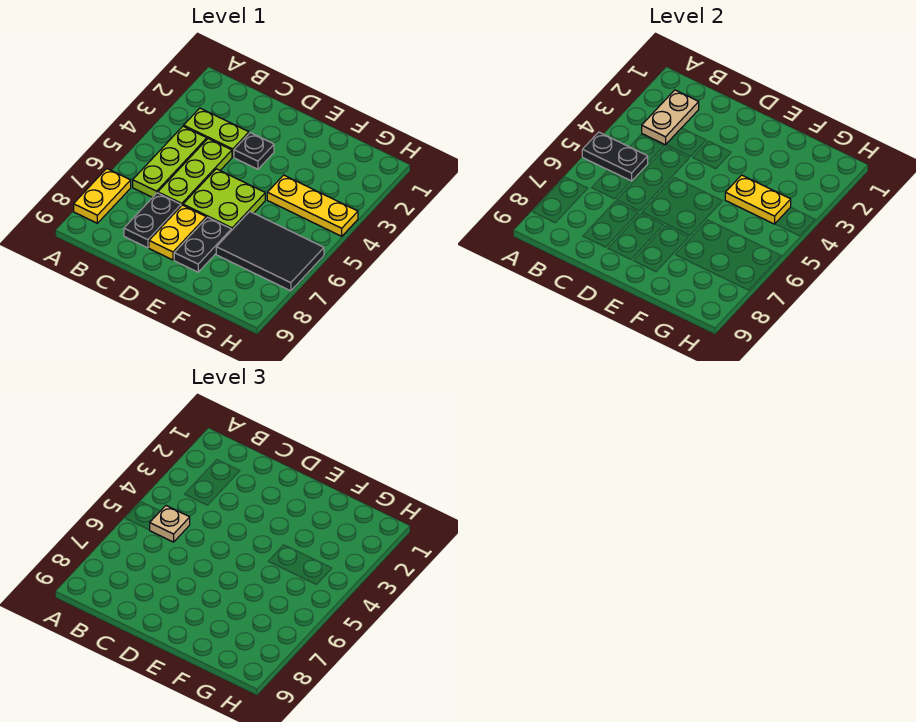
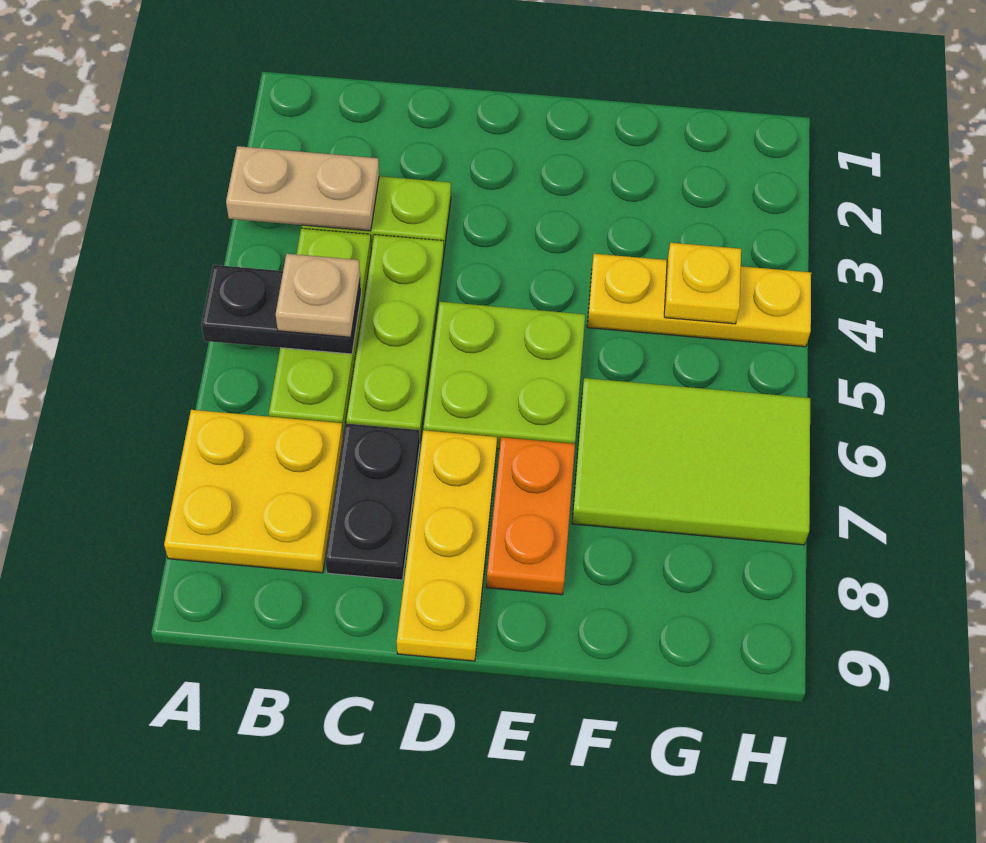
yellow 1x2 plate [74,169,131,223] -> yellow 2x2 plate [164,410,343,573]
tan 1x2 plate [642,90,699,145] -> tan 1x2 plate turned to [226,146,379,231]
black 1x1 plate [234,133,274,169] -> none
yellow 1x2 plate [149,205,206,260] -> yellow 1x3 plate [397,430,497,661]
black 1x2 plate [174,217,231,272] -> orange 1x2 plate [486,437,575,595]
yellow 1x2 plate [725,175,791,224] -> yellow 1x1 plate [664,243,741,324]
black 2x3 tile [216,211,324,291] -> lime 2x3 tile [572,378,810,545]

